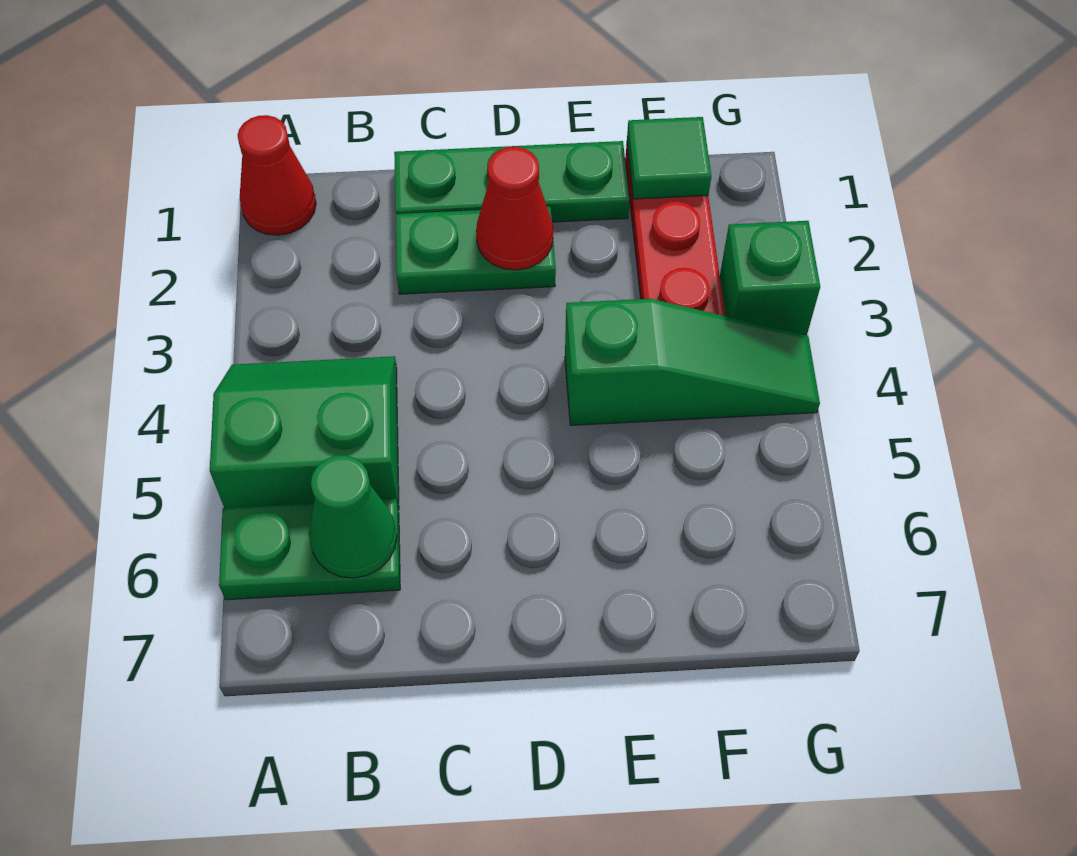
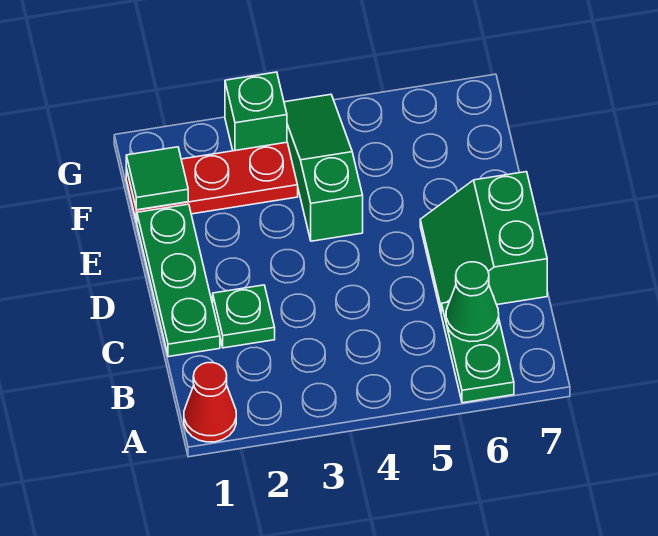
green 2x2 slope [210,356,399,510] -> green 2x2 slope moved to [420,172,547,312]
green 1x2 plate [396,207,556,294] -> green 1x1 plate [213,285,275,348]
red 1x1 cone [476,147,553,270] -> none

